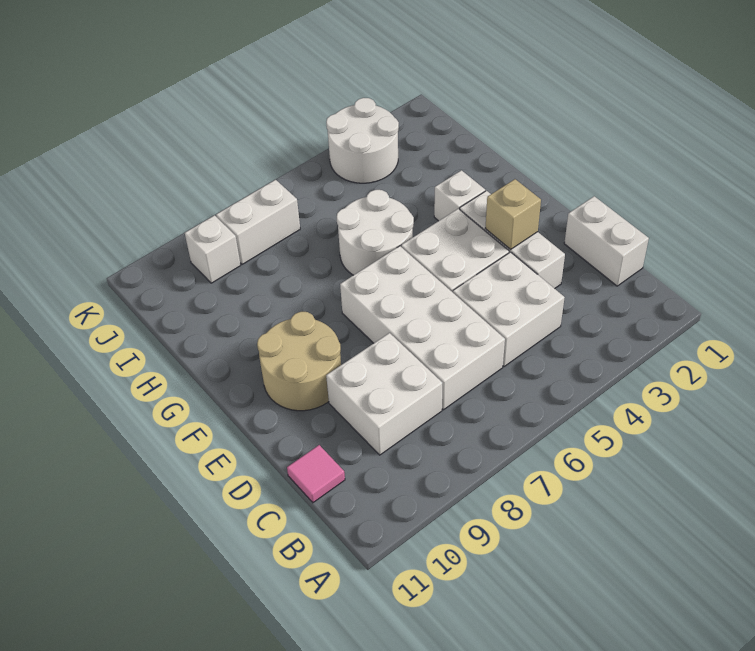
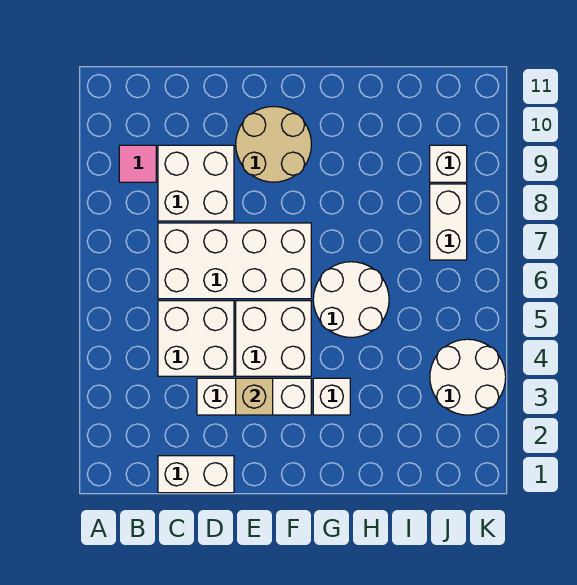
pink 1x1 tile [287,445,345,502] -> pink 1x1 tile moved to [119,145,156,182]

